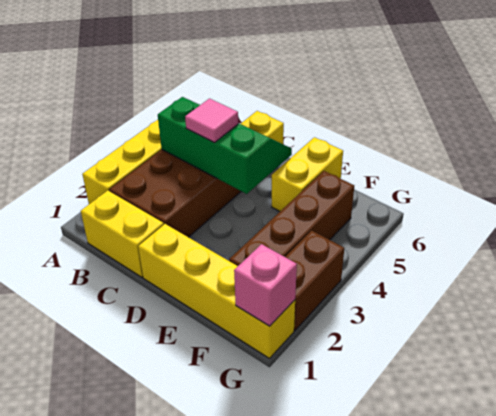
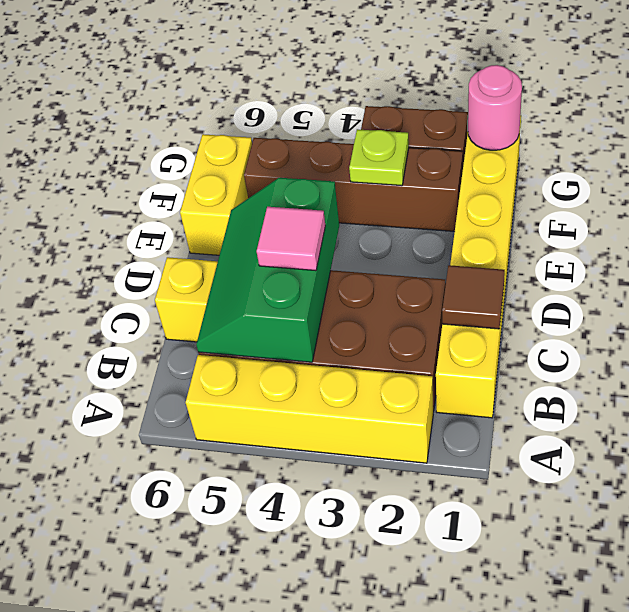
none -> brown 1x1 tile [442,265,505,329]
yellow 1x2 brick [272,137,343,211] -> yellow 1x2 brick turned to [180,134,252,255]
none -> lime 1x1 plate [349,129,409,186]
pink 1x1 brick [234,244,297,326] -> pink 1x1 round brick [468,65,522,150]

